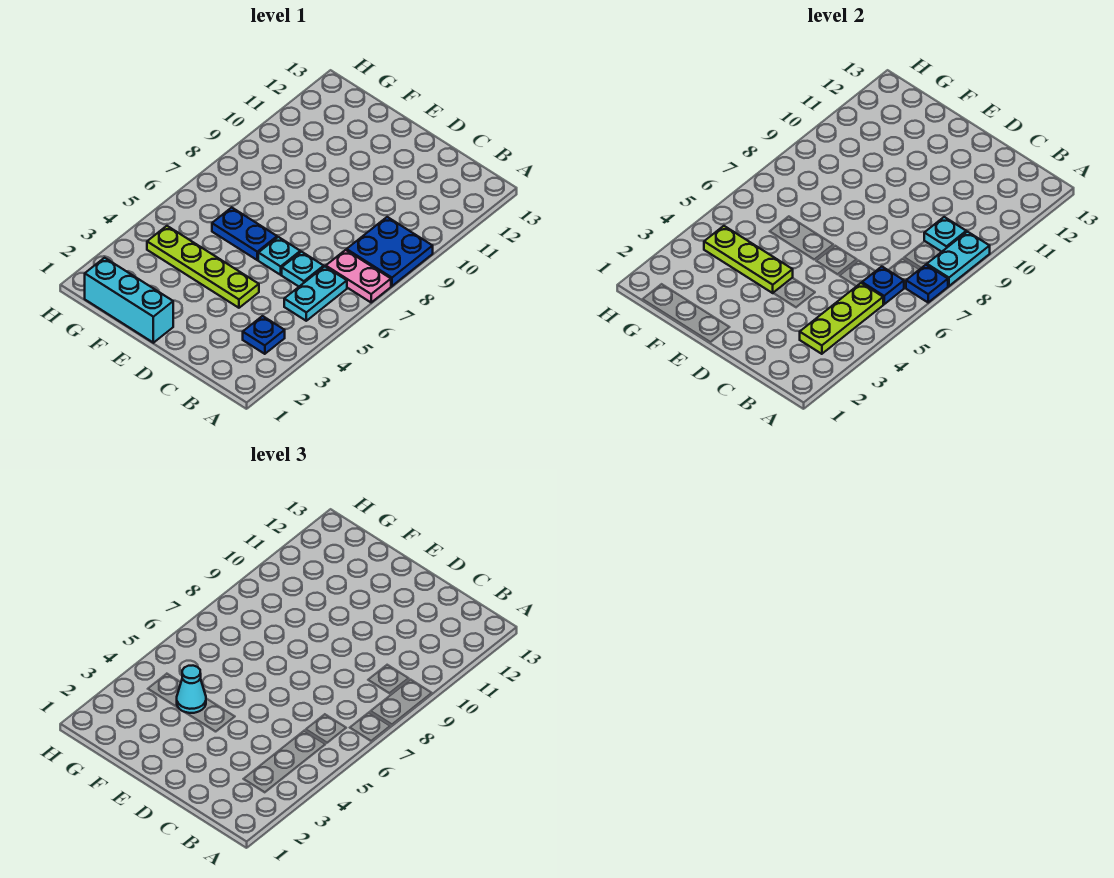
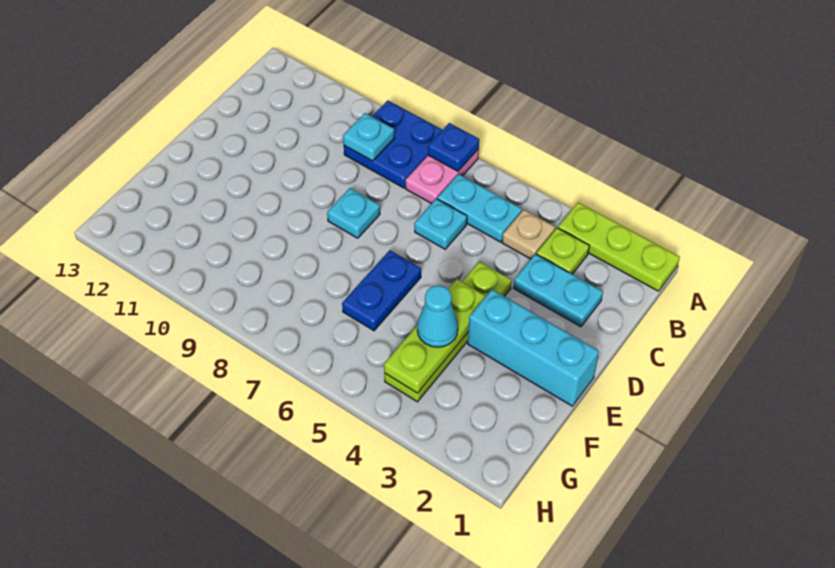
cyan 1x2 plate [927,232,990,286] -> cyan 1x2 plate moved to [514,254,603,327]
blue 1x1 plate [243,316,285,354] -> lime 1x1 plate [536,228,589,274]
lime 1x3 plate [800,283,883,354] -> lime 1x3 plate moved to [558,202,680,291]
none -> tan 1x1 plate [502,210,555,259]
blue 1x1 plate [862,267,904,304] -> none
cyan 1x1 plate [258,237,300,275] -> cyan 1x1 plate moved to [327,188,380,238]
cyan 1x3 brick [85,258,173,343] -> cyan 1x3 brick turned to [468,290,599,406]

